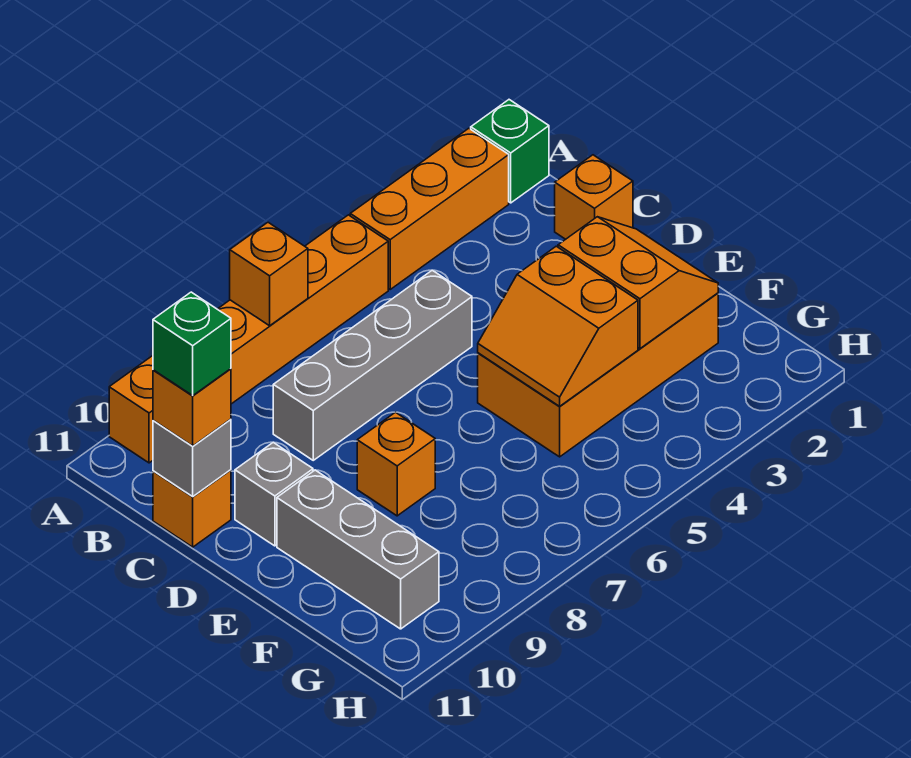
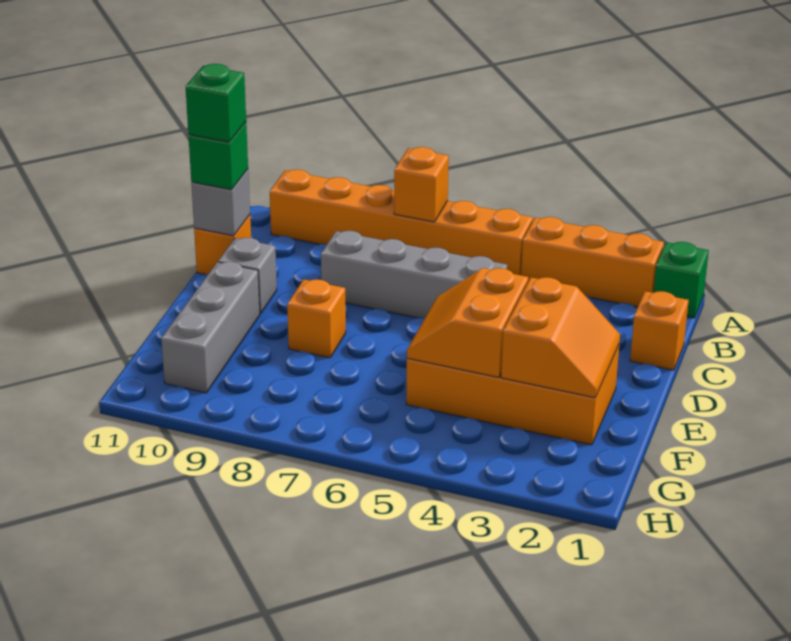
orange 1x1 brick [153,369,231,446] -> green 1x1 brick [188,122,248,190]

